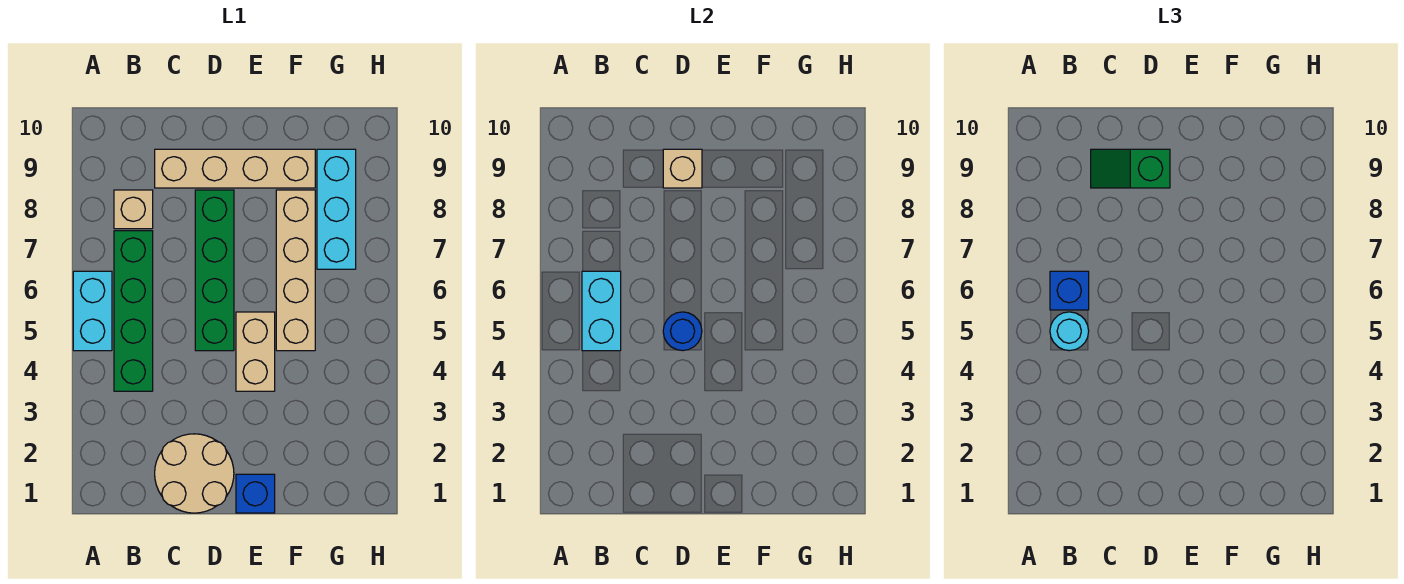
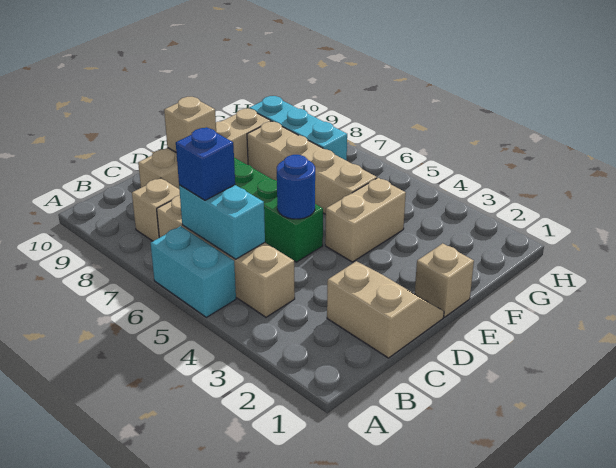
green 1x4 brick [114,231,153,391] -> tan 1x4 brick [157,195,295,317]
cyan 1x1 round brick [1050,312,1089,351] -> none
tan 2x2 round brick [155,434,234,513] -> tan 2x2 slope [327,261,444,358]
green 1x2 slope [1091,149,1170,188] -> none
blue 1x1 brick [236,474,275,513] -> tan 1x1 brick [415,243,474,317]
tan 1x2 brick [236,312,275,391] -> tan 1x2 brick turned to [325,178,406,262]

